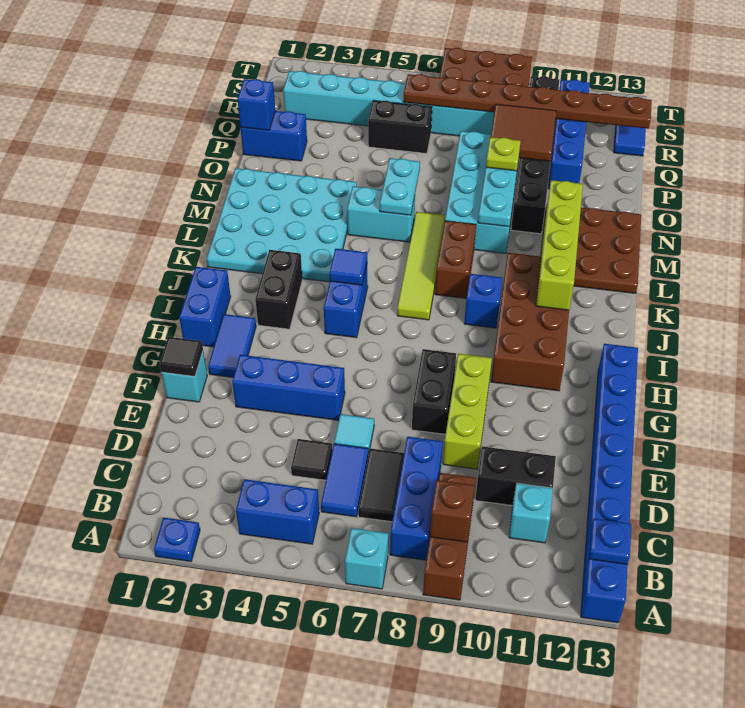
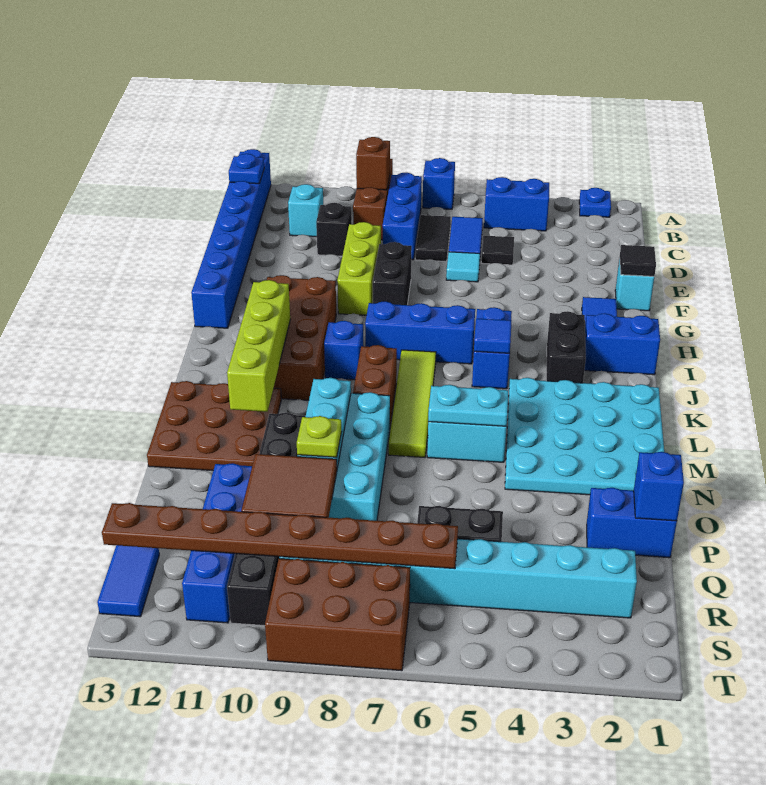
cyan 1x1 brick [345,528,388,589] -> blue 1x1 brick [423,158,455,209]
black 1x2 brick [475,446,556,506] -> black 1x1 brick [316,203,352,256]
blue 1x3 brick [232,355,345,420] -> blue 1x3 brick moved to [365,301,475,364]
blue 1x2 brick [179,267,231,347] -> blue 1x2 brick turned to [584,314,660,375]
cyan 1x2 plate [380,158,420,215] -> cyan 1x2 plate turned to [428,385,508,426]

